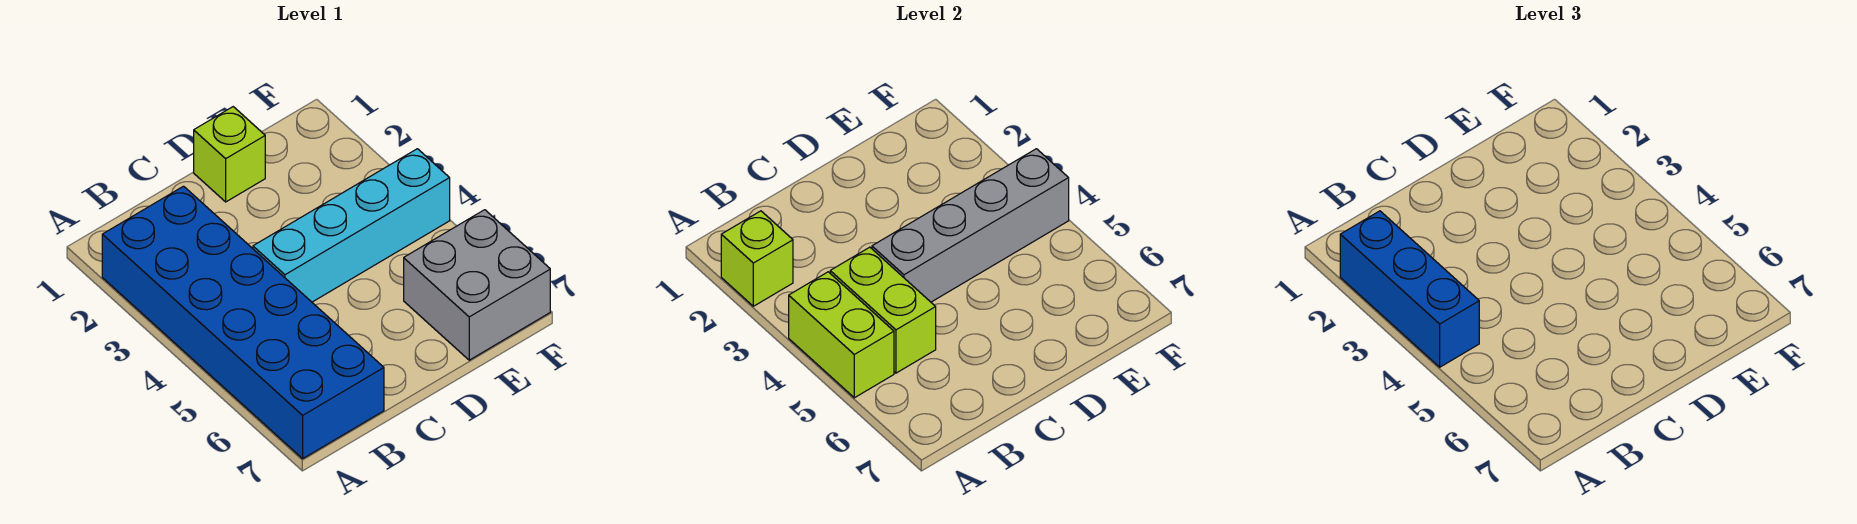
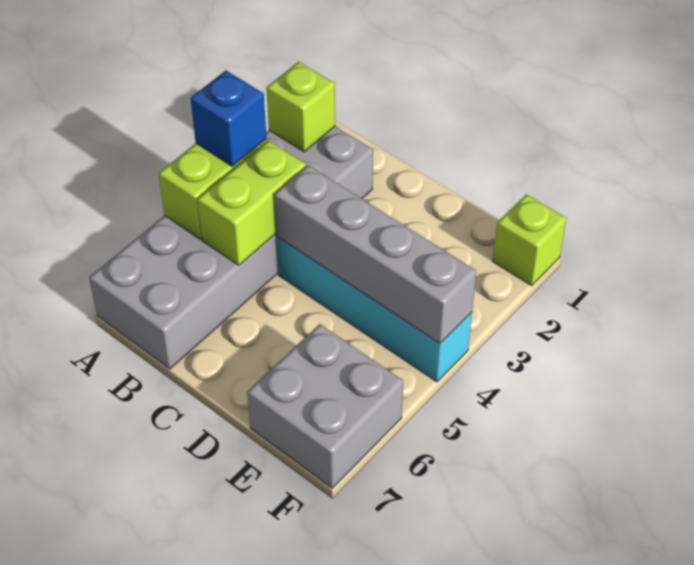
blue 2x6 brick [102,186,384,459] -> grey 2x6 brick [89,127,373,369]
blue 1x3 brick [1340,211,1479,367] -> blue 1x1 brick [191,71,266,167]
lime 1x1 brick [194,107,265,202] -> lime 1x1 brick moved to [493,194,566,286]

